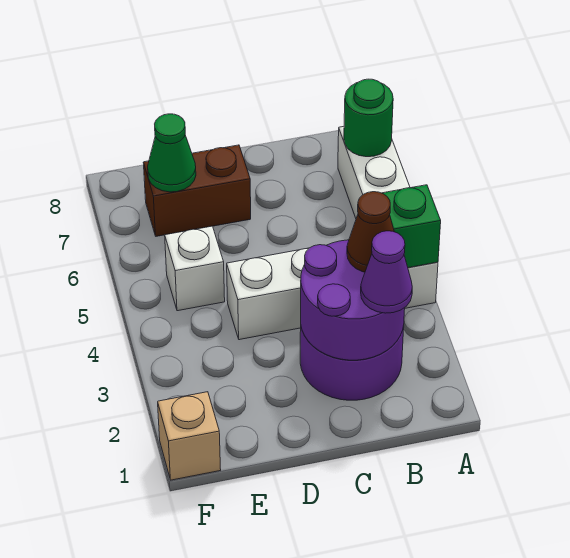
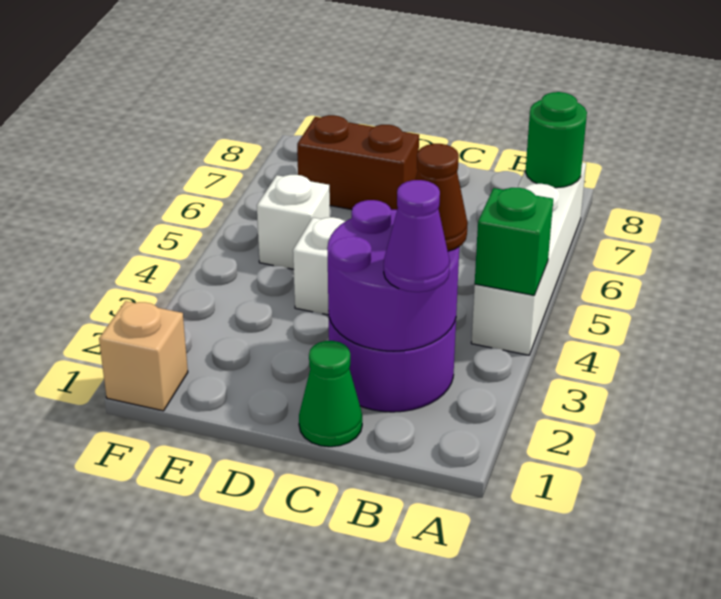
green 1x1 cone [148,114,196,192] -> green 1x1 cone moved to [299,341,362,447]

